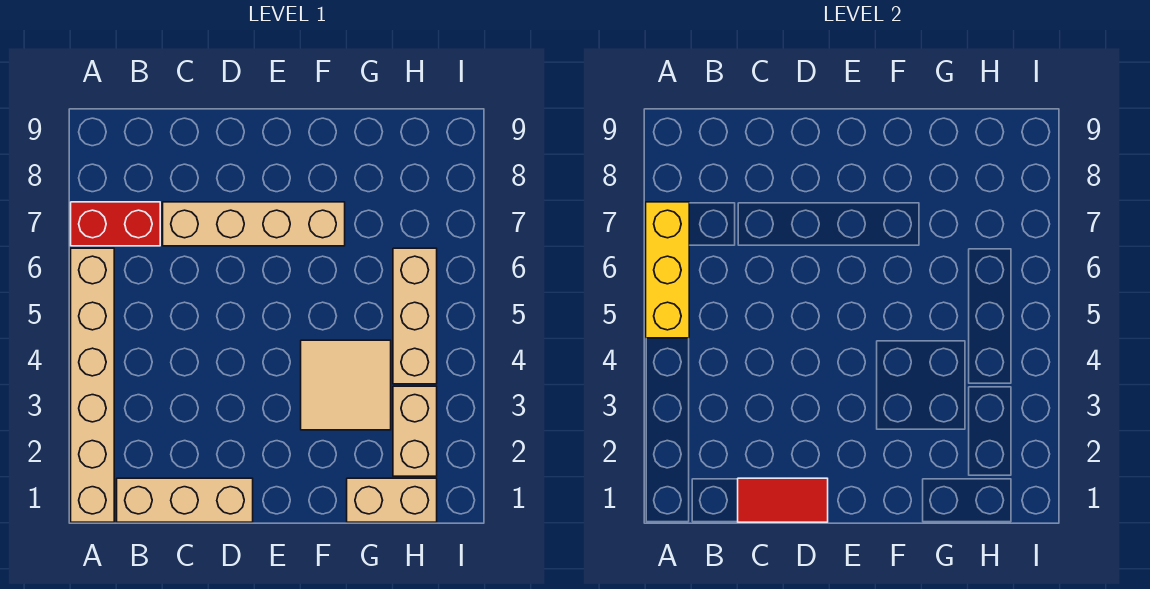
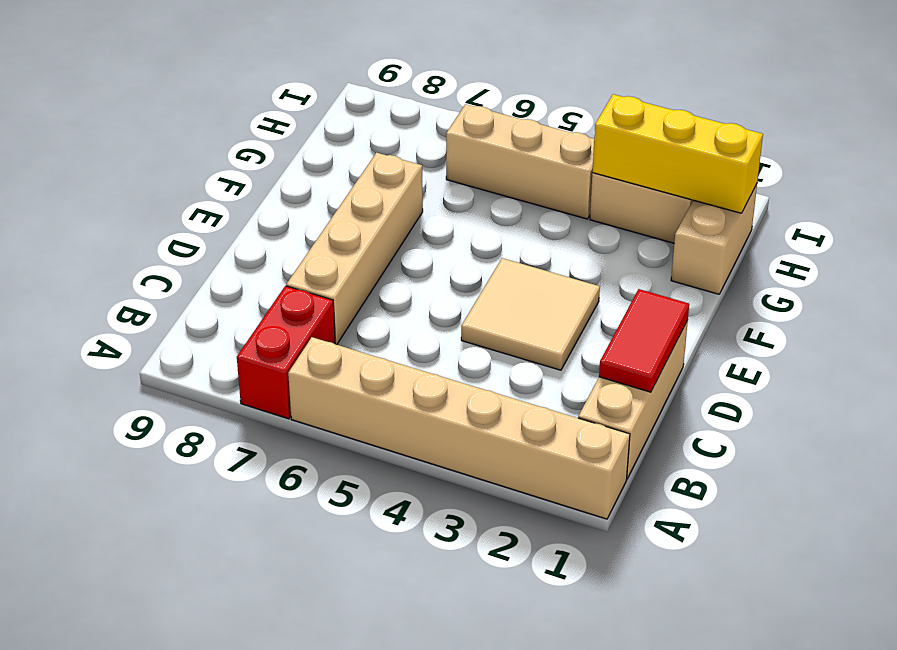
yellow 1x3 brick [646,202,689,338] -> yellow 1x3 brick moved to [592,94,763,213]
tan 2x2 tile [301,340,391,430] -> tan 2x2 tile moved to [461,258,600,370]

